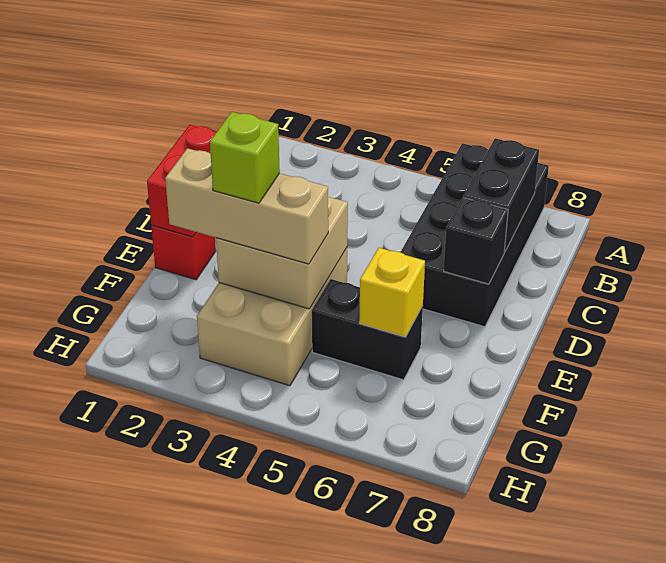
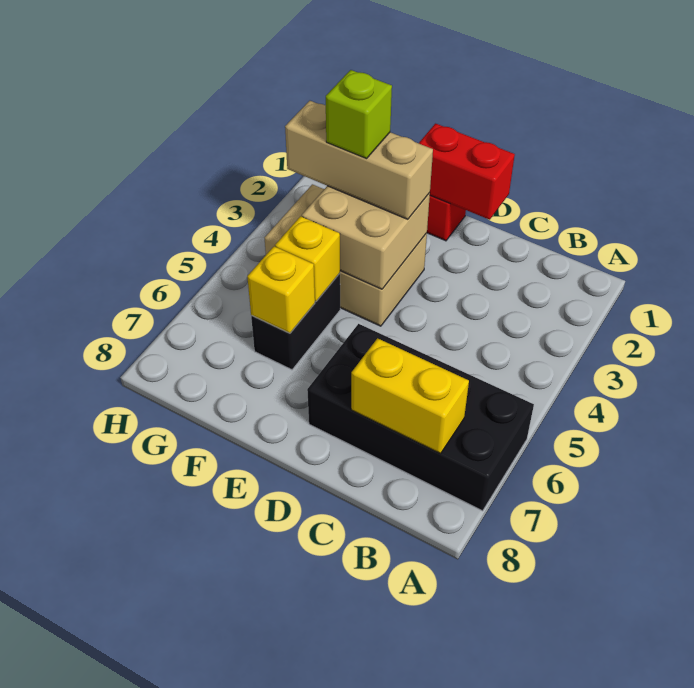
black 1x2 brick [463,138,539,252] -> yellow 1x2 brick [351,338,469,453]
black 1x1 brick [444,198,508,284] -> none
tan 1x3 brick [165,148,328,264] -> tan 1x3 brick turned to [285,101,433,219]
none -> yellow 1x1 brick [275,216,340,301]

